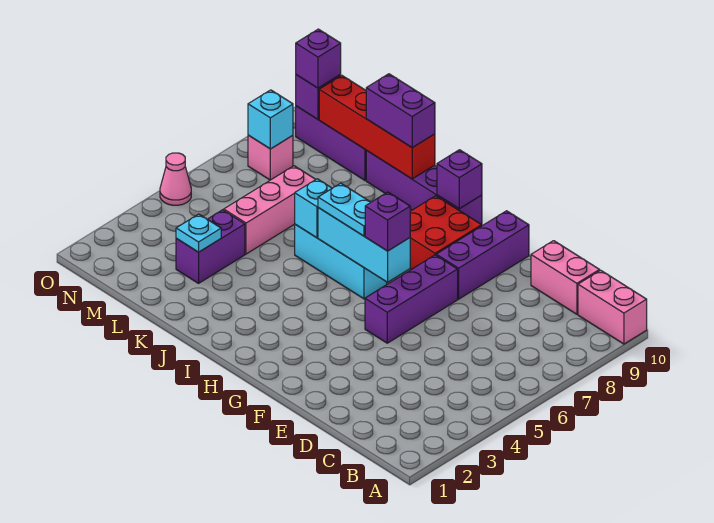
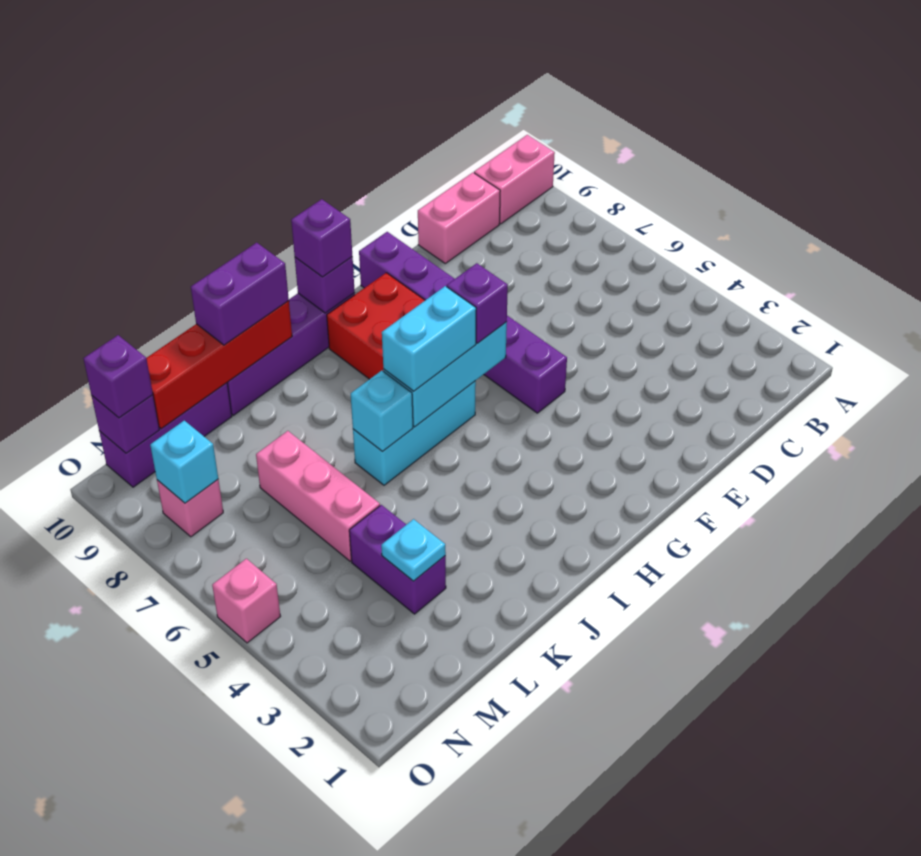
cyan 1x2 plate [318,183,371,236] -> cyan 1x2 brick [382,286,476,391]
none -> purple 1x1 brick [291,199,352,277]
pink 1x1 cone [160,153,191,205] -> pink 1x1 brick [212,559,281,643]

